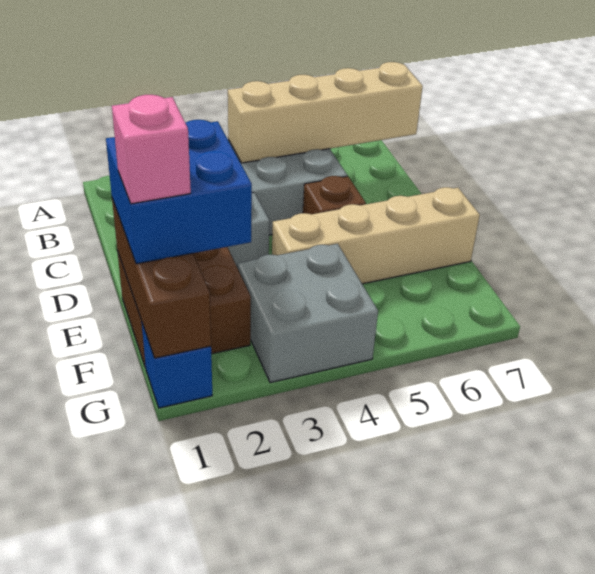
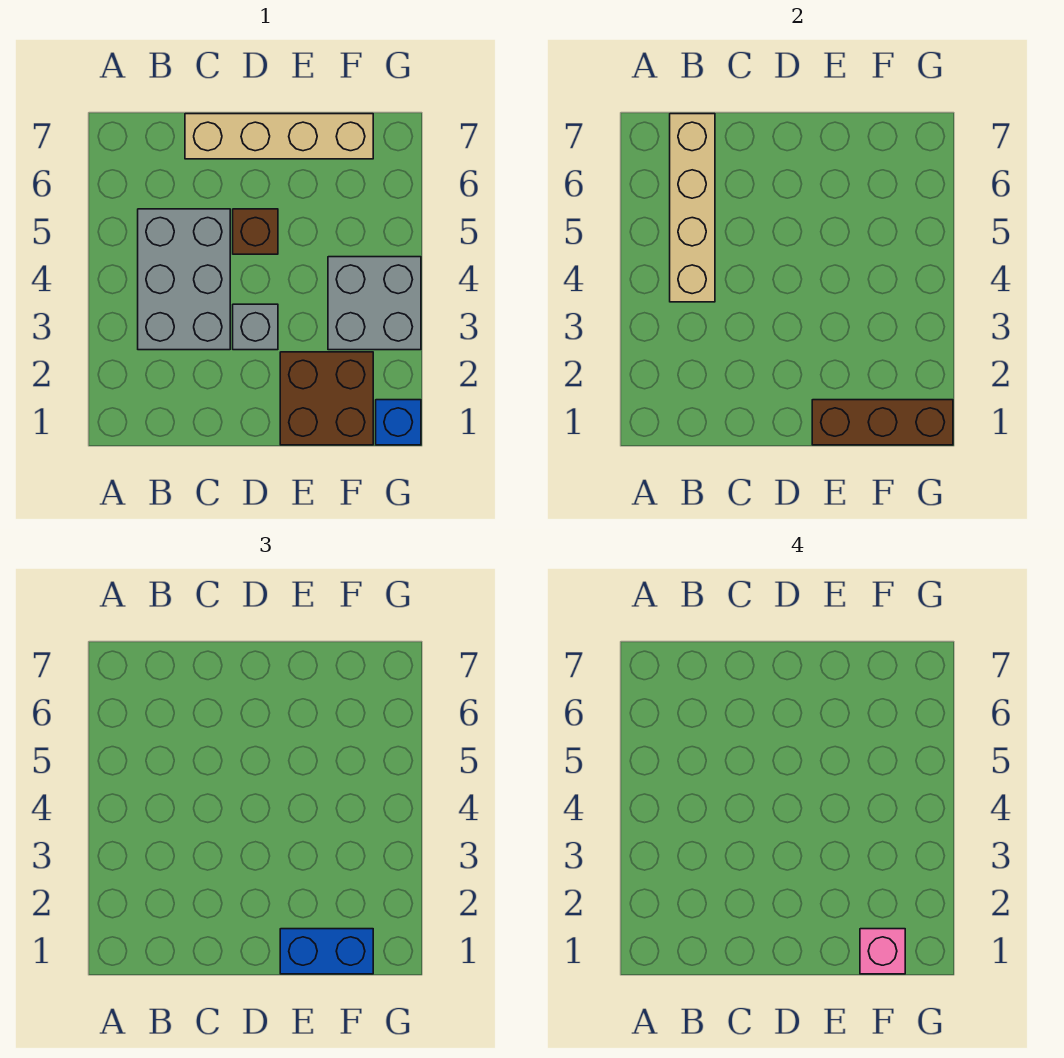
blue 2x2 brick [106,120,252,264] -> blue 1x2 brick [280,929,373,974]
tan 1x4 brick [272,187,480,284] -> tan 1x4 brick turned to [185,114,373,159]

